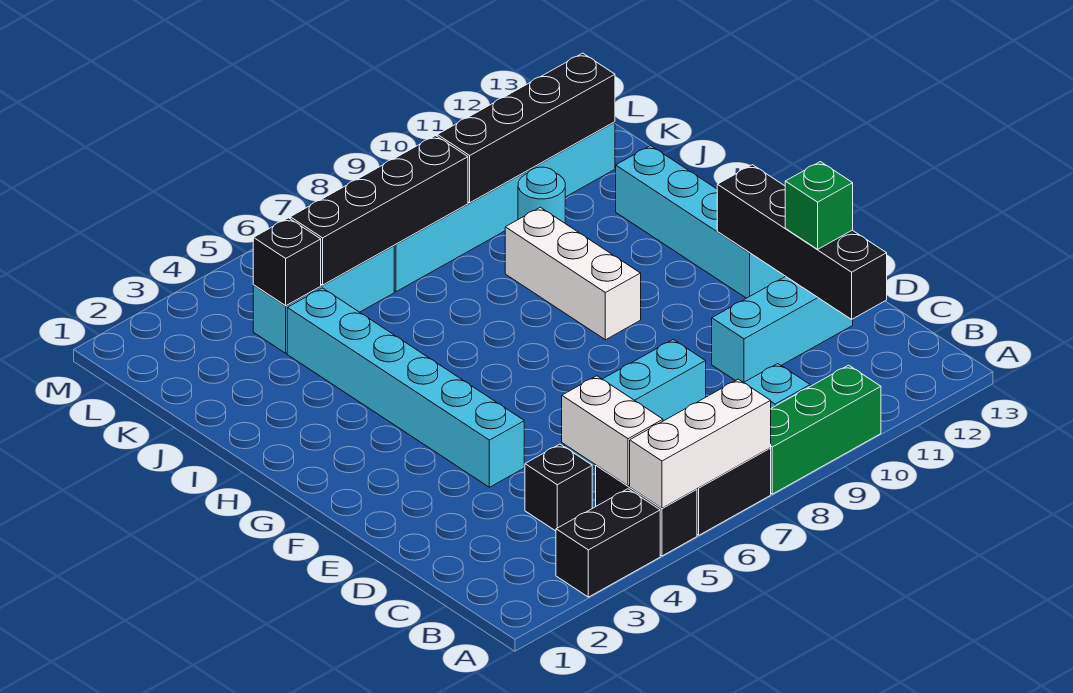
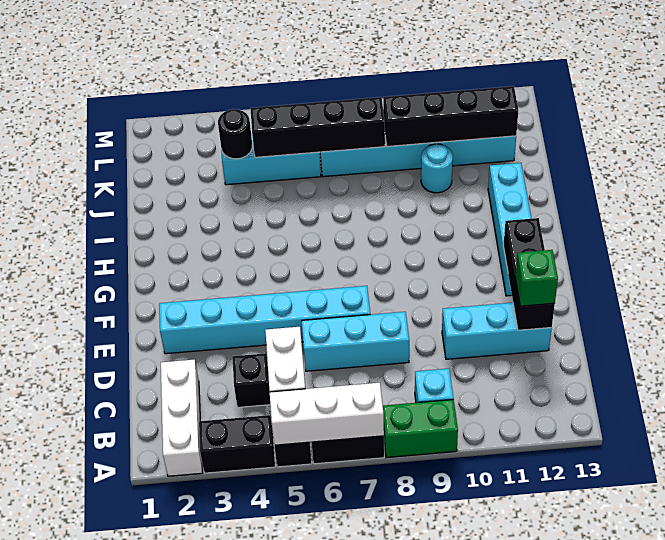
green 1x3 brick [771,365,881,494] -> green 1x2 brick [383,400,458,458]
black 1x4 brick [717,165,887,319] -> black 1x3 brick [503,218,555,330]
cyan 1x6 brick [287,288,524,487] -> cyan 1x6 brick turned to [159,286,370,354]
white 1x3 brick [505,207,641,340] -> white 1x3 brick moved to [161,359,203,476]
black 1x1 brick [253,218,321,306] -> black 1x1 round brick [218,109,252,159]

